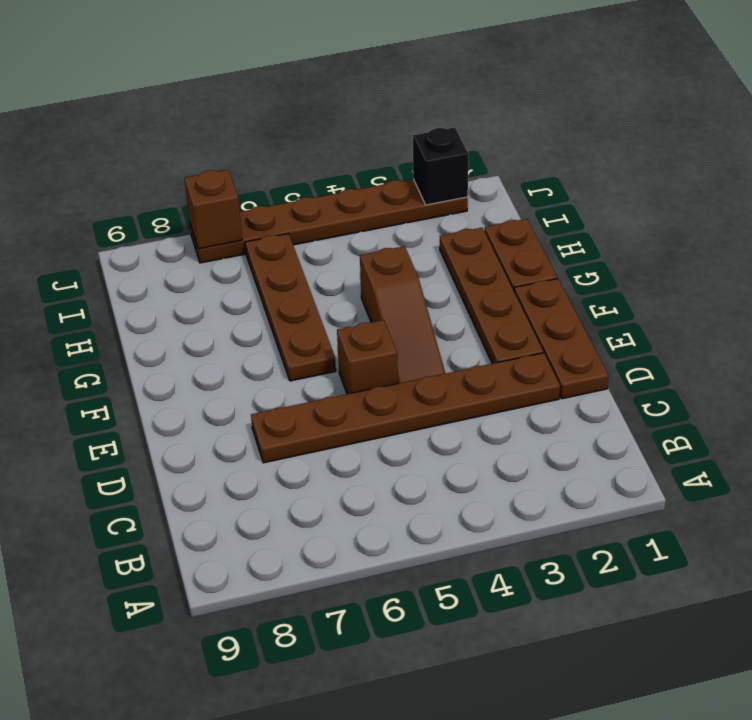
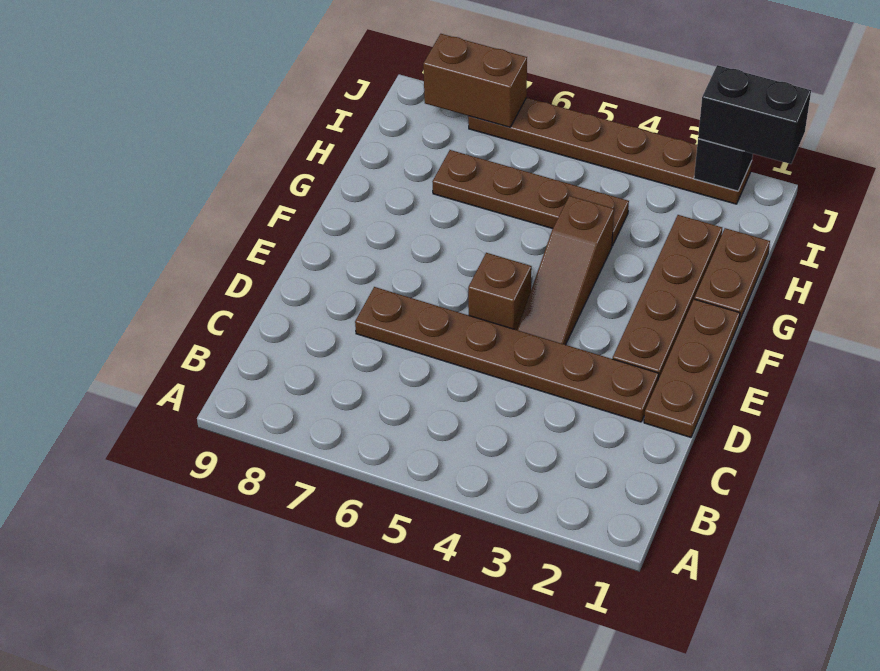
brown 1x4 plate [245,233,336,381] -> brown 1x4 plate turned to [432,150,629,246]
none -> black 1x2 brick [698,65,811,164]
brown 1x1 brick [184,170,242,249] -> brown 1x2 brick [423,34,527,127]

